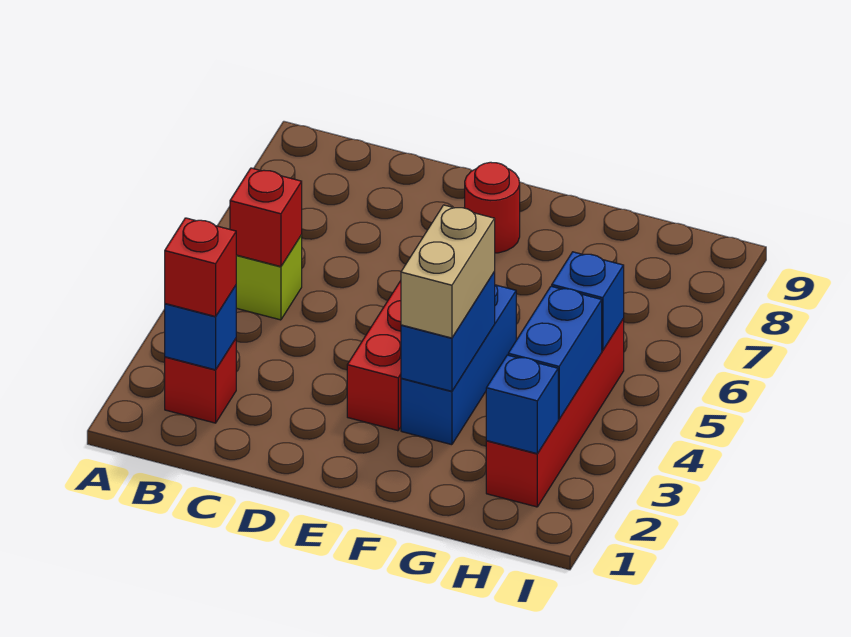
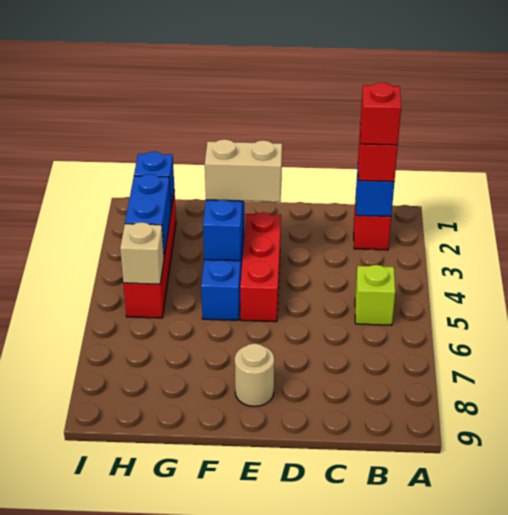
red 1x1 brick [230,168,302,267] -> red 1x1 brick moved to [360,83,401,145]
red 1x1 round brick [465,162,520,253] -> tan 1x1 round brick [235,343,274,407]
tan 1x2 brick [401,205,495,338] -> tan 1x2 brick turned to [205,139,282,202]
blue 1x1 brick [552,252,624,350] -> tan 1x1 brick [120,222,164,284]

